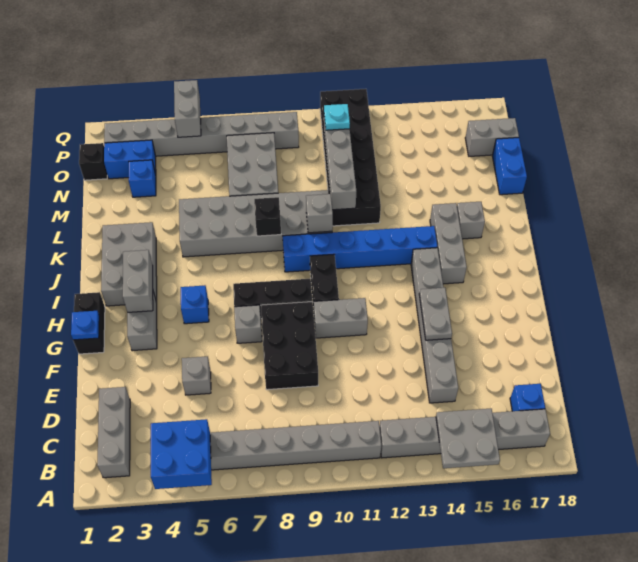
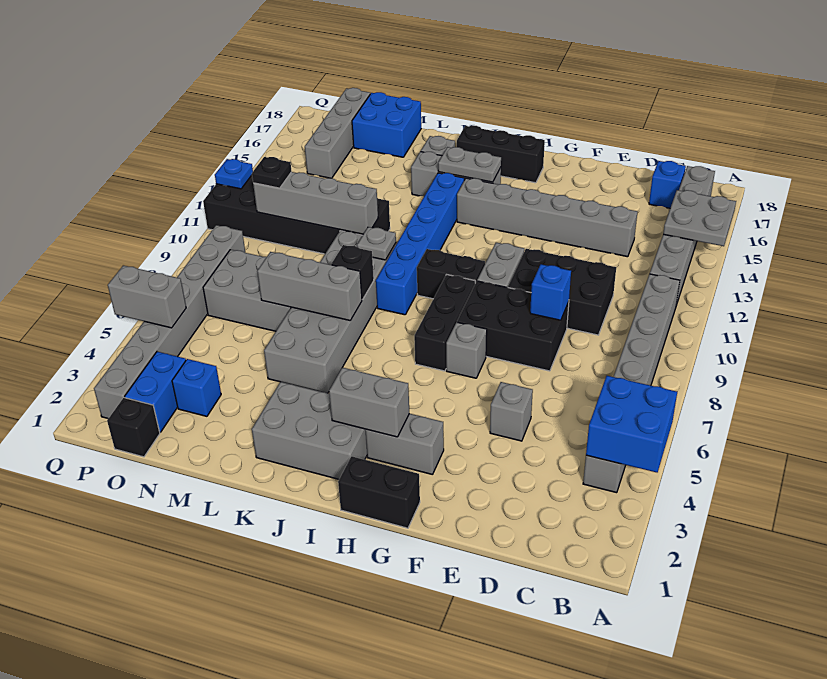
grey 1x3 brick [97,387,130,478] -> grey 1x3 brick moved to [257,252,362,320]
none -> black 2x3 brick [508,249,616,335]
grey 1x2 plate [419,288,452,340] -> grey 1x2 plate moved to [438,147,501,182]
blue 1x1 plate [71,311,99,340] -> blue 1x1 plate moved to [215,159,253,189]
blue 1x1 brick [181,285,209,324] -> blue 1x1 brick moved to [530,264,571,320]
none -> black 1x3 brick [457,126,545,183]
grey 1x1 brick [306,194,333,233] -> grey 1x1 plate [357,227,396,260]
blue 1x2 brick [492,138,527,195] -> blue 2x2 brick [352,92,421,157]
cyan 1x1 plate [324,104,350,130] -> black 1x1 plate [252,157,292,188]
grey 1x2 brick [465,118,519,156] -> grey 1x4 brick [305,88,370,178]

